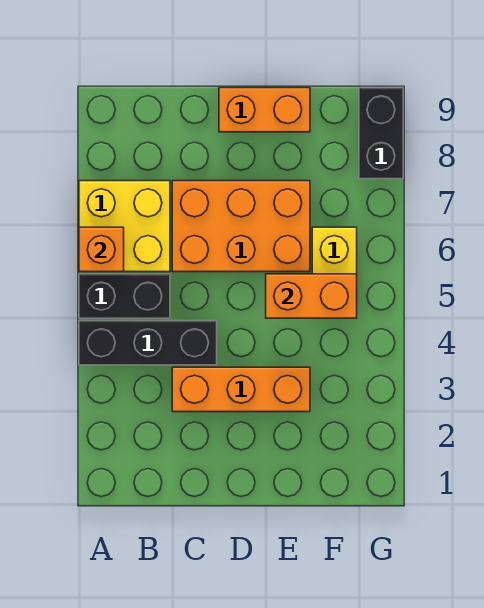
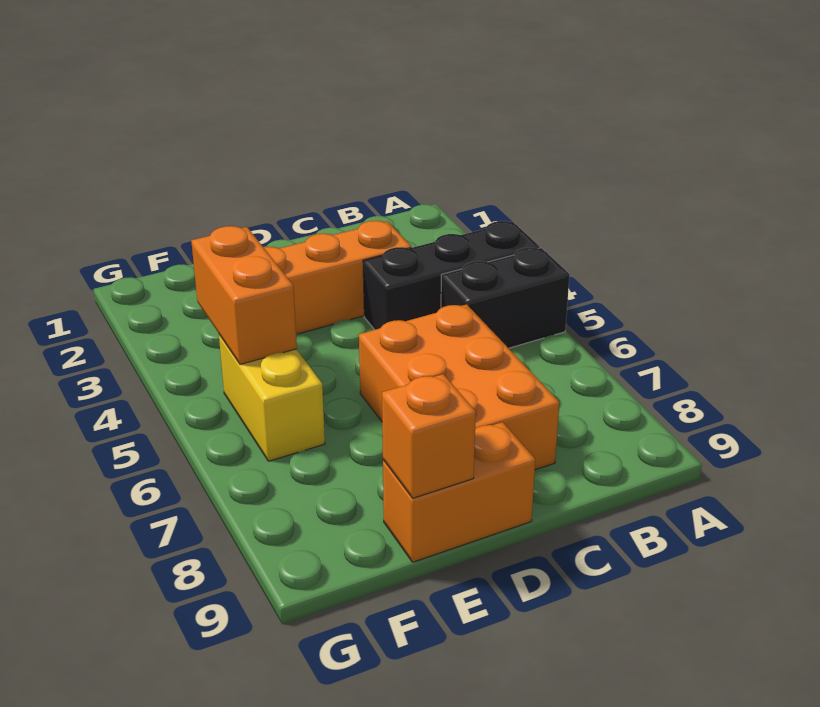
yellow 2x2 brick [79,181,170,272] -> none
orange 1x1 brick [79,227,124,272] -> orange 1x1 brick moved to [382,374,476,498]
orange 2x3 brick [172,181,310,272] -> orange 2x3 brick turned to [359,304,560,470]
orange 1x2 brick [266,274,357,318] -> orange 1x2 brick turned to [191,226,297,364]
black 1x2 brick [359,88,403,179] -> none

